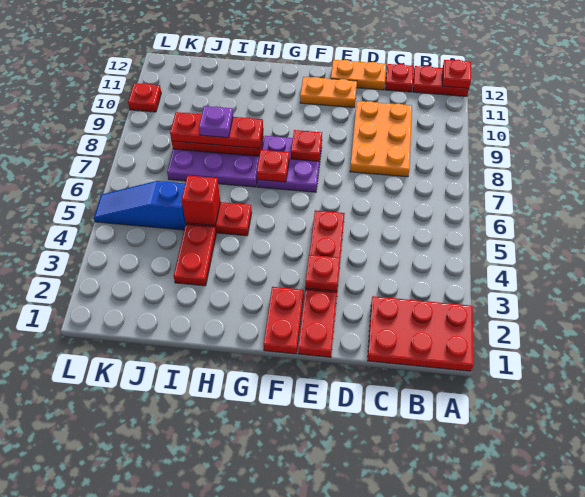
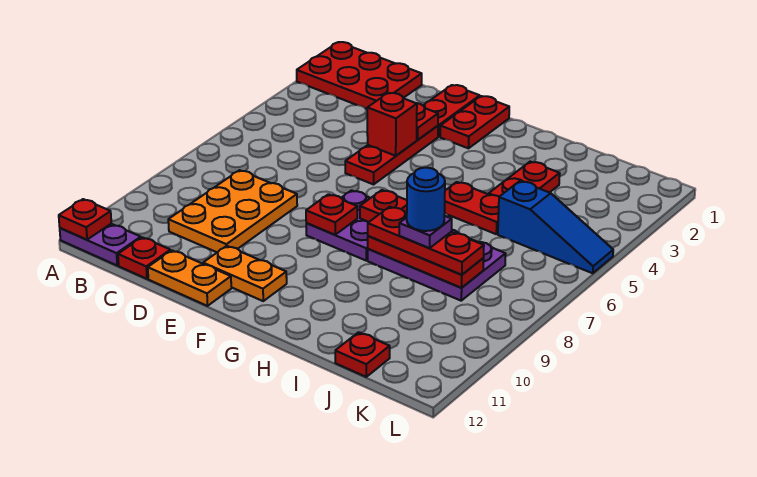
red 1x2 plate [413,66,469,96] -> purple 1x2 plate [60,224,141,265]
red 1x1 brick [182,176,220,225] -> red 1x1 brick moved to [367,93,417,156]
none -> blue 1x1 round brick [407,168,445,231]
red 1x1 plate [128,83,161,112] -> red 1x1 plate moved to [335,332,390,377]

